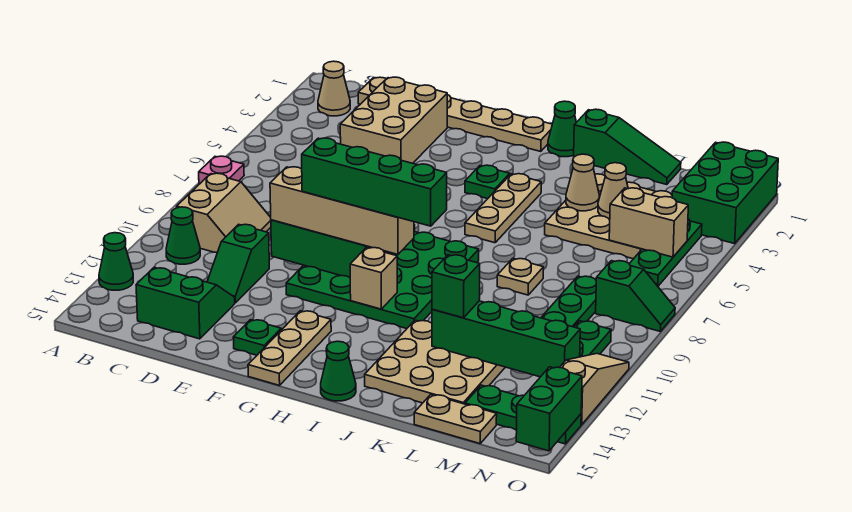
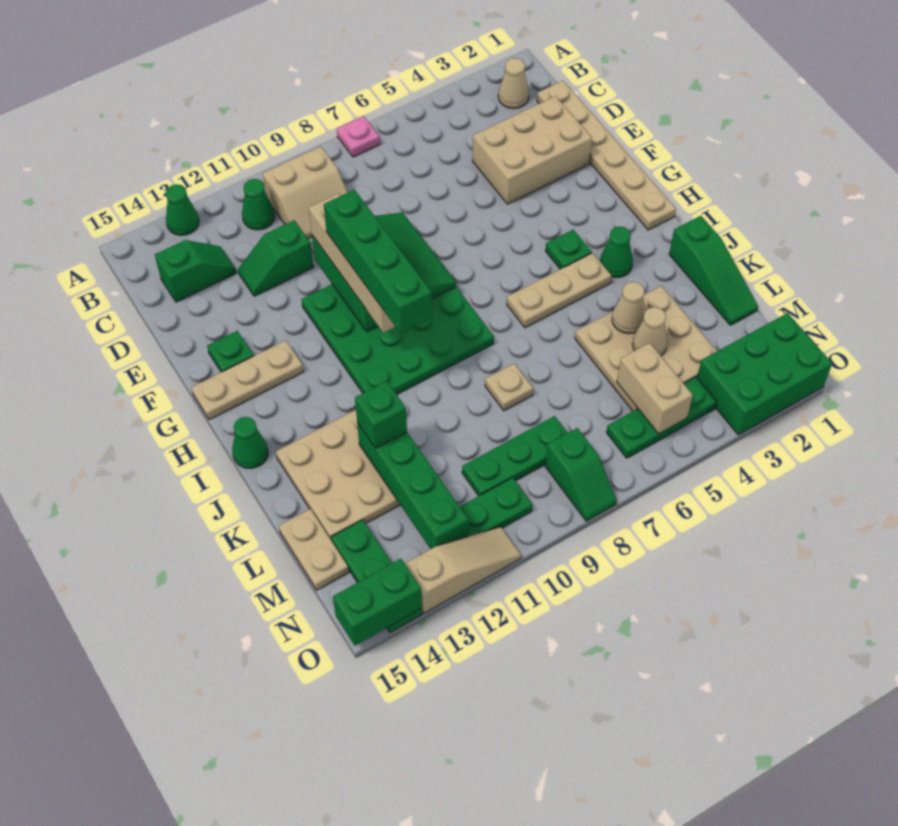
green 2x2 slope [136,267,235,339] -> green 1x2 slope [155,240,236,302]
tan 1x1 brick [350,247,397,309] -> none
green 1x1 cone [548,101,576,157] -> green 1x1 cone moved to [600,226,633,278]

